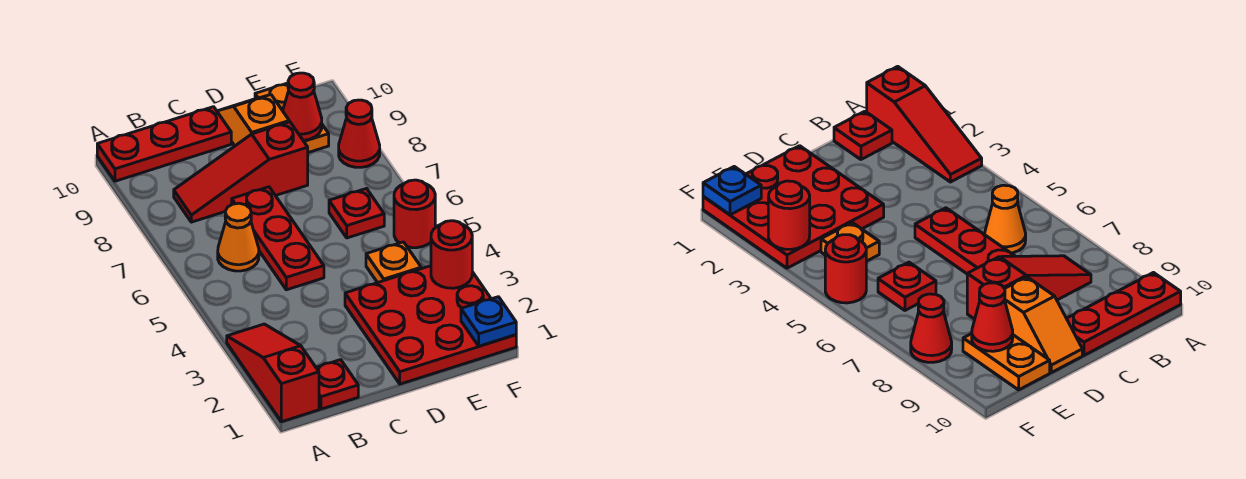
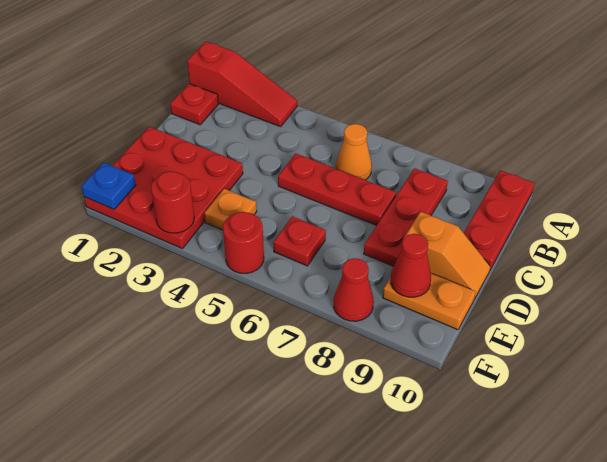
red 1x3 slope [174,122,308,222] -> red 1x3 plate [364,168,448,266]

